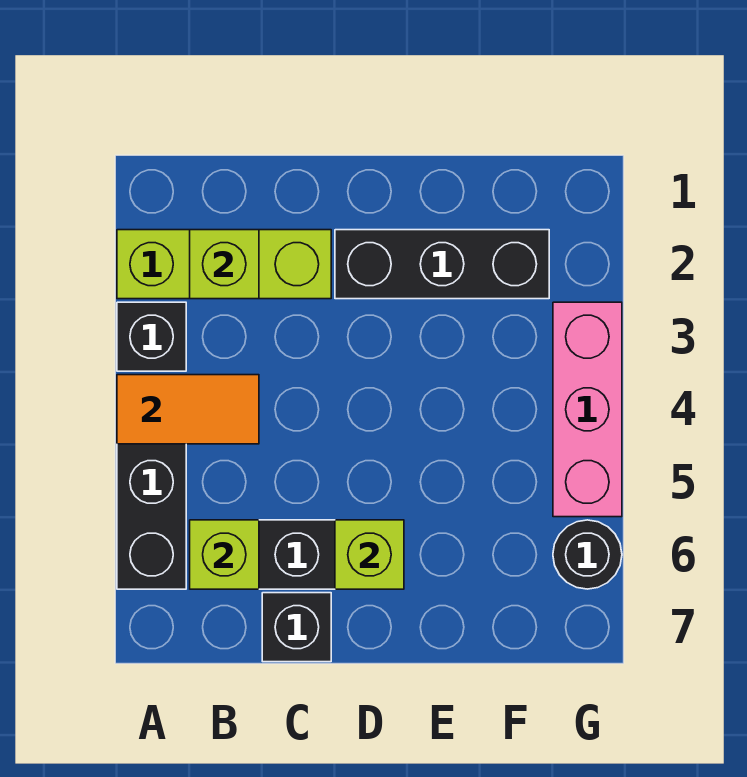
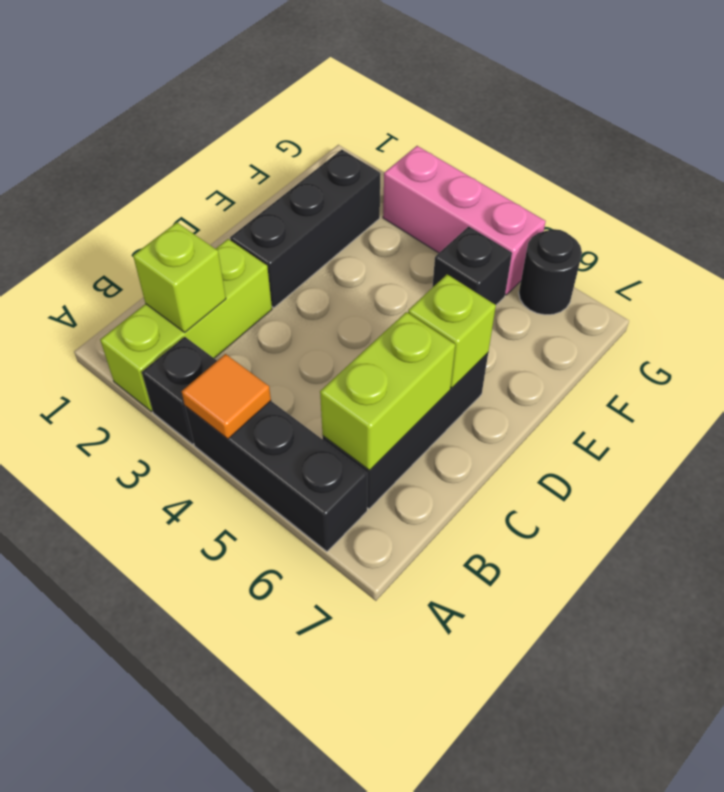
orange 1x2 tile [117,375,259,444] -> orange 1x1 tile [182,354,271,439]
lime 1x1 brick [190,520,259,589] -> lime 1x2 brick [320,312,455,470]
black 1x1 brick [262,593,331,662] -> black 1x1 brick moved to [432,226,512,305]

